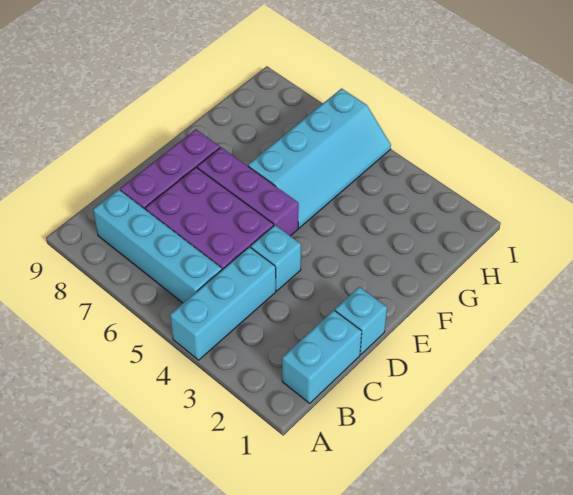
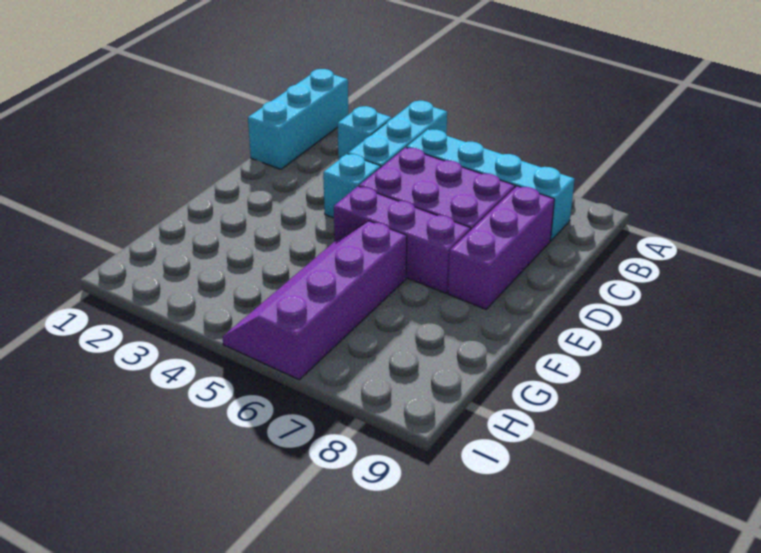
cyan 1x2 brick [282,310,362,403] -> cyan 1x3 brick [248,69,348,169]
cyan 1x1 brick [335,287,387,354] -> cyan 1x1 brick moved to [338,106,391,160]
cyan 2x4 slope [248,88,391,228] -> purple 2x4 slope [222,221,407,380]

